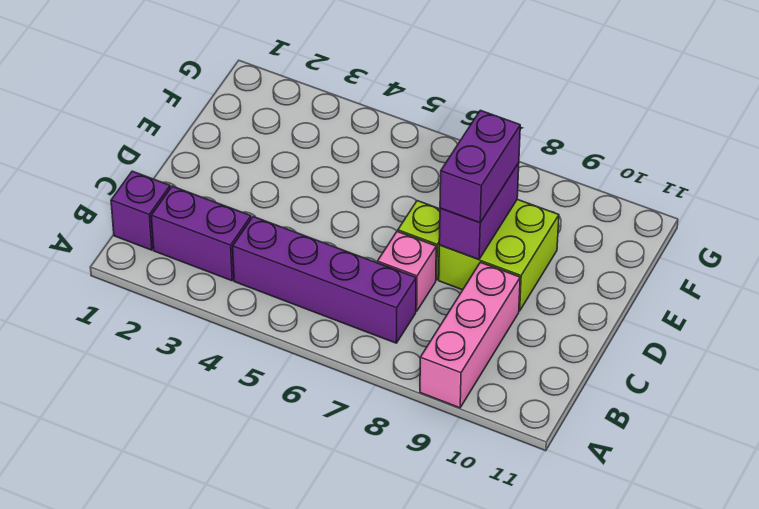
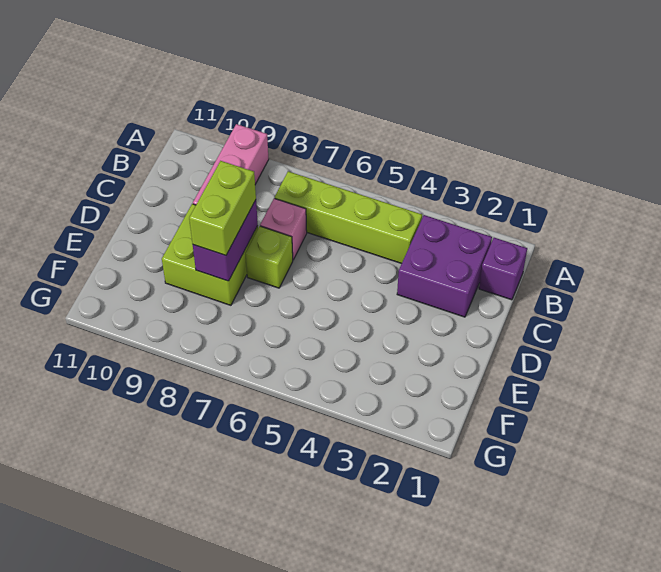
purple 1x2 brick [151,186,251,281] -> purple 2x2 brick [397,215,492,317]
purple 1x4 brick [233,217,416,343] -> lime 1x4 brick [275,171,422,264]
purple 1x2 brick [440,110,520,223] -> lime 1x2 brick [189,161,256,255]

